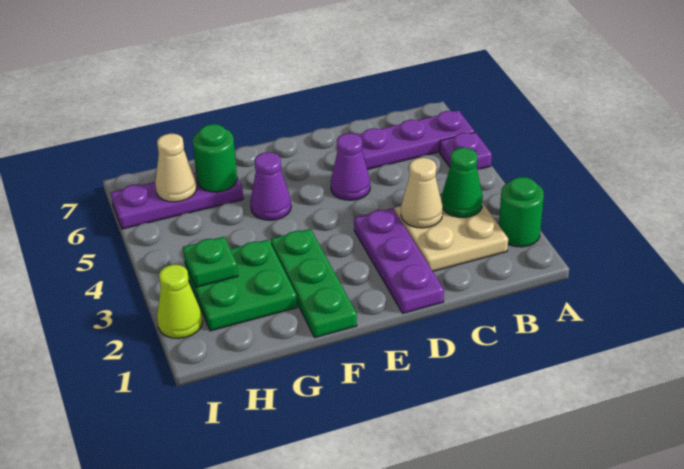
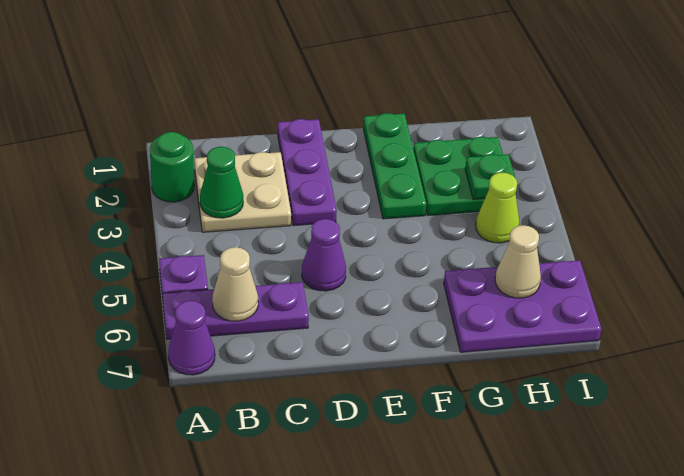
tan 1x1 cone [401,158,443,228] -> tan 1x1 cone moved to [212,247,258,321]
purple 1x1 cone [250,152,291,220] -> purple 1x1 cone moved to [168,301,215,375]
purple 1x3 plate [111,172,243,229] -> purple 2x3 plate [444,260,601,352]
green 1x1 round brick [192,124,237,192] -> none
lime 1x1 cone [157,265,203,339] -> lime 1x1 cone moved to [476,173,519,243]

